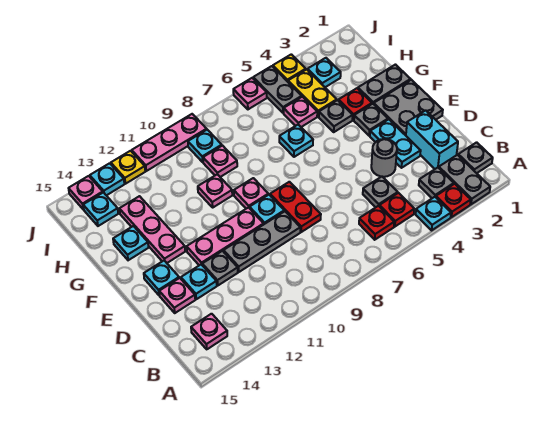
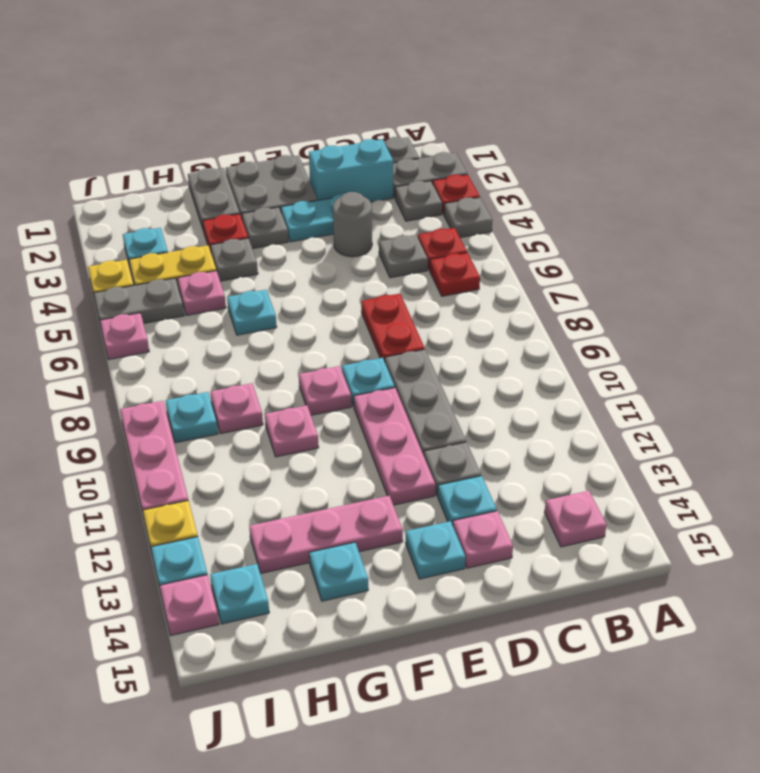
cyan 1x1 plate [416,197,451,230] -> grey 1x1 plate [444,197,492,238]
red 1x2 plate [270,182,321,232] -> red 1x2 plate turned to [361,294,425,362]

